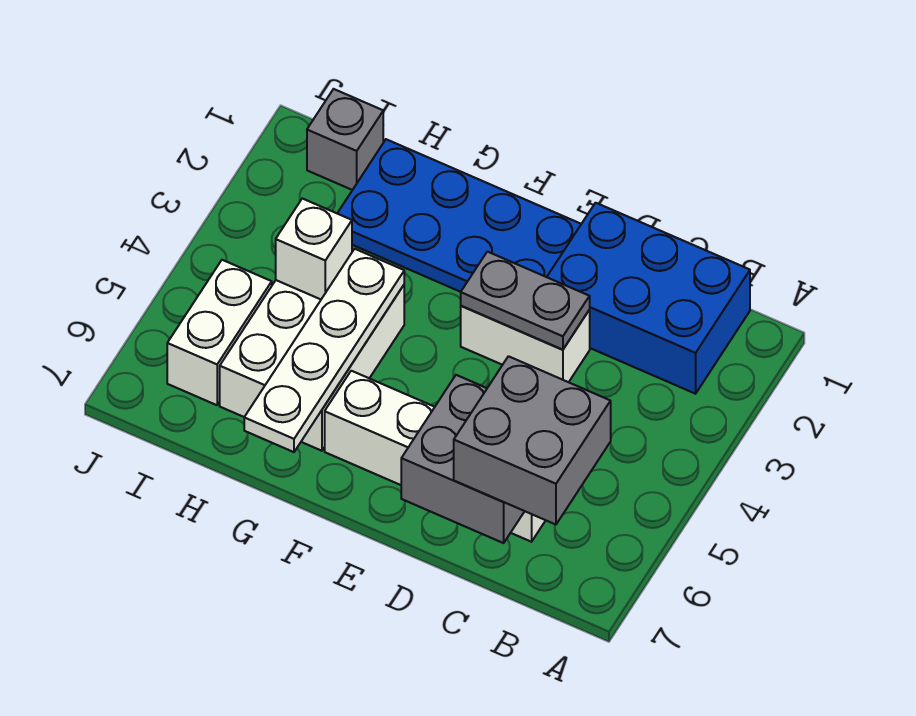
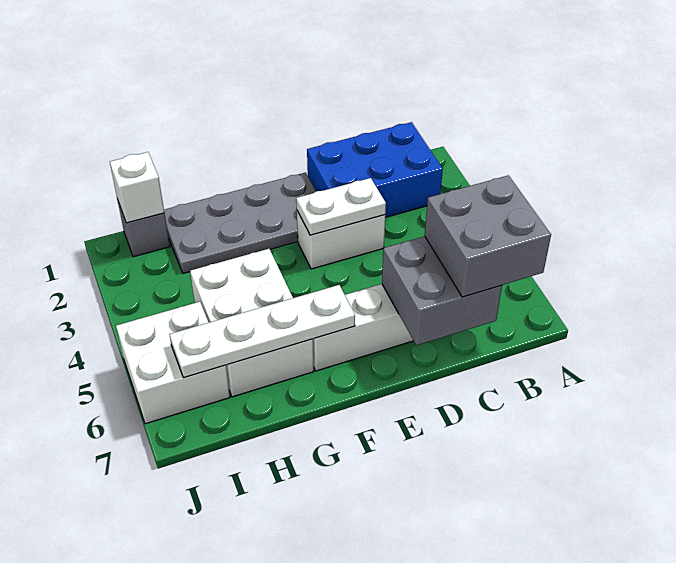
grey 1x2 plate [461,252,590,350] -> white 1x2 plate [296,178,386,235]
blue 2x4 plate [337,139,581,292] -> grey 2x4 plate [164,173,316,274]
white 1x4 plate [244,249,404,452] -> white 1x4 plate turned to [169,285,355,378]
white 1x1 brick [276,199,352,299] -> white 1x1 brick moved to [110,152,164,223]
white 1x2 brick [167,260,272,405] -> white 2x2 brick [116,302,230,424]

